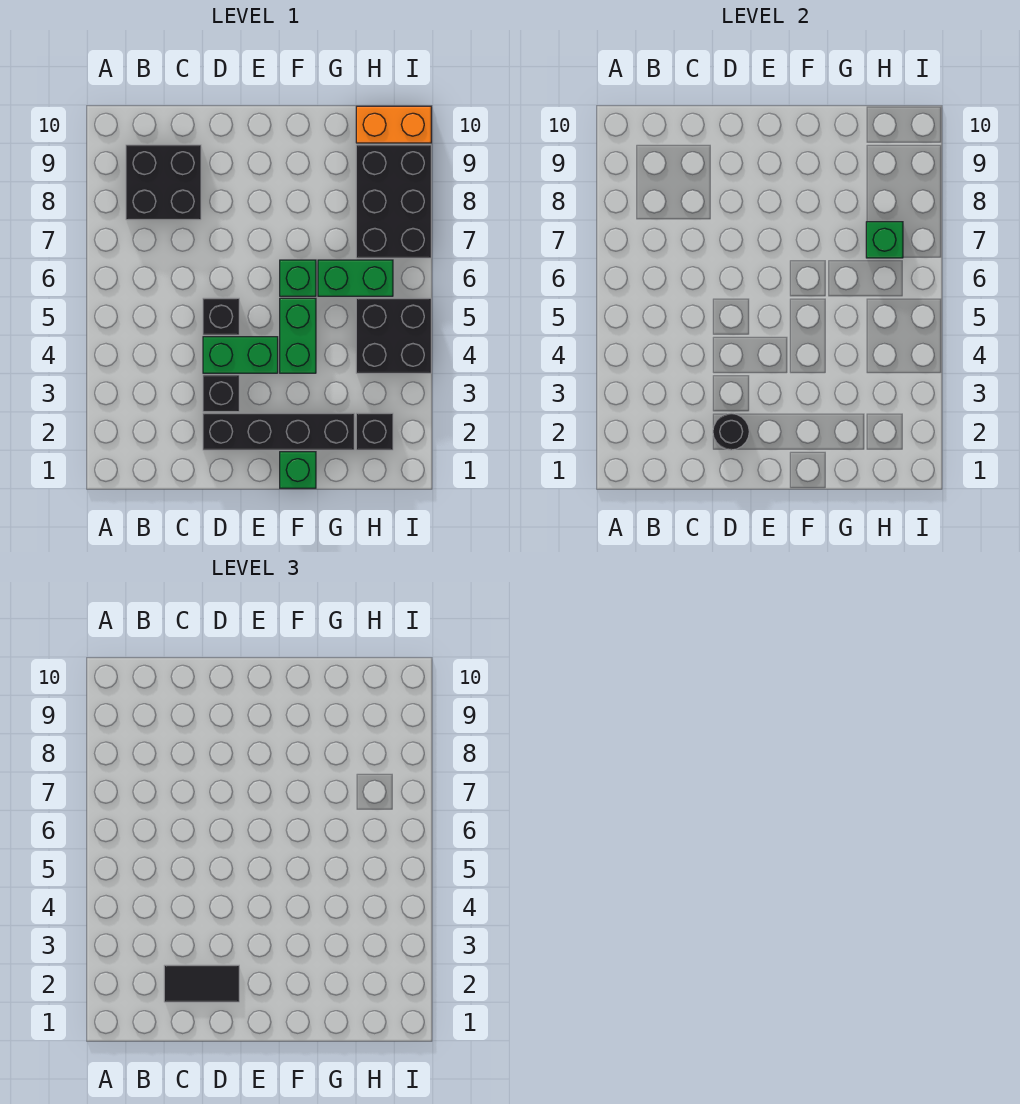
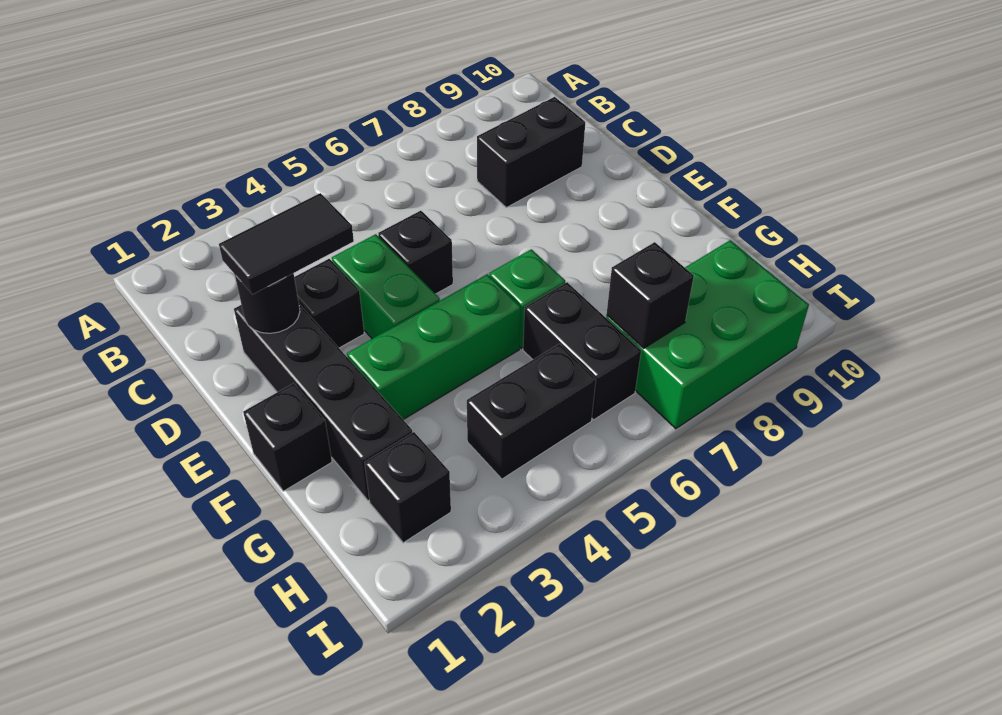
black 2x2 brick [126,145,201,220] -> black 1x2 brick [477,97,585,208]
black 1x2 tile [164,965,239,1002] -> black 1x2 tile turned to [219,193,354,294]
green 1x1 brick [280,452,316,488] -> black 1x1 brick [243,383,332,491]
green 1x2 brick [280,298,316,373] -> green 1x3 brick [347,274,521,419]
green 1x2 brick [318,260,393,296] -> black 1x2 brick [523,282,641,420]
black 2x2 brick [356,298,431,373] -> black 1x2 brick [467,344,596,479]
black 2x3 brick [356,145,431,258] -> green 2x3 brick [606,240,809,429]
green 1x1 brick [866,222,903,258] -> black 1x1 brick [607,242,694,348]
orange 1x2 brick [356,106,431,143] -> none

